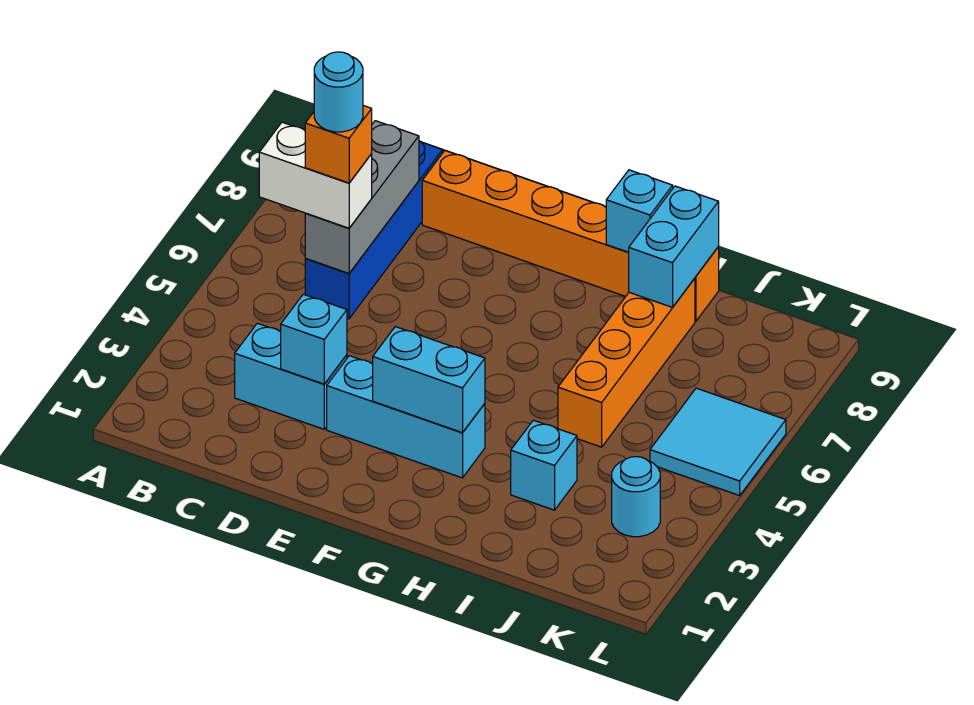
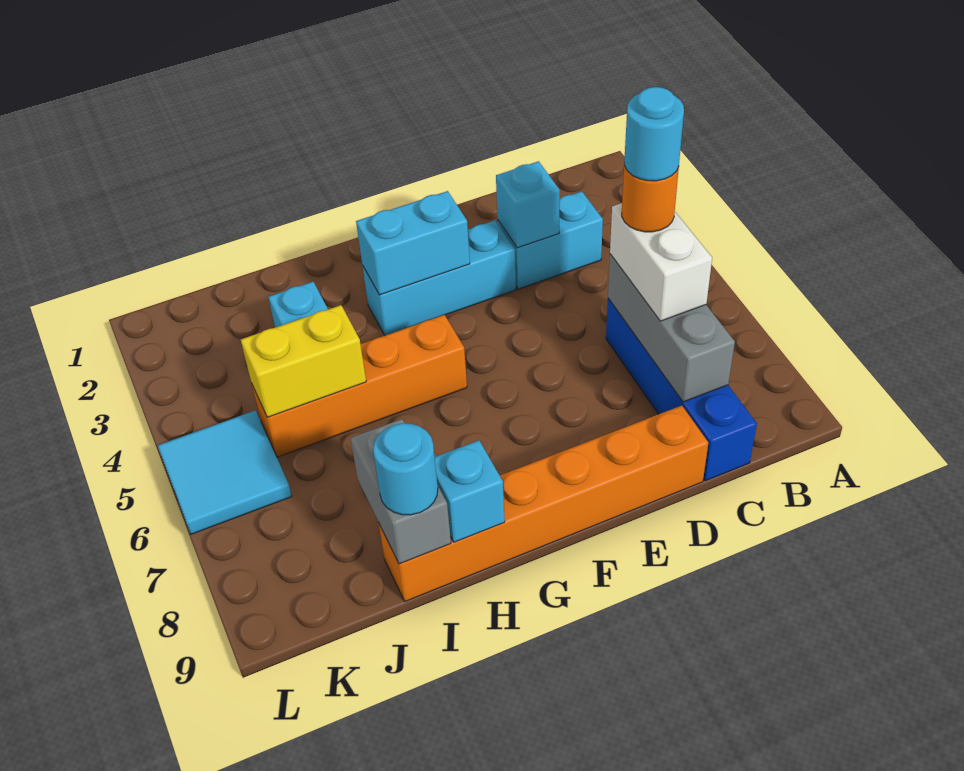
white 1x2 brick [259,122,372,228] -> white 1x2 brick turned to [610,203,712,321]
orange 1x1 brick [305,106,372,183] -> orange 1x1 round brick [622,163,679,232]
orange 1x4 brick [558,278,695,447] -> orange 1x4 brick turned to [252,315,467,457]
none -> yellow 1x2 brick [241,305,366,417]
cyan 1x2 brick [628,186,719,307] -> grey 1x2 brick [350,419,451,564]
cyan 1x1 round brick [612,457,660,537] -> cyan 1x1 round brick moved to [373,423,438,515]

